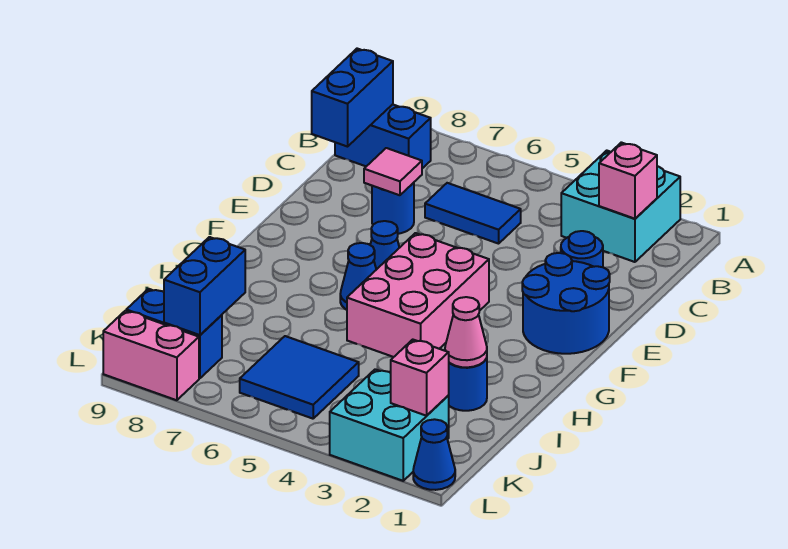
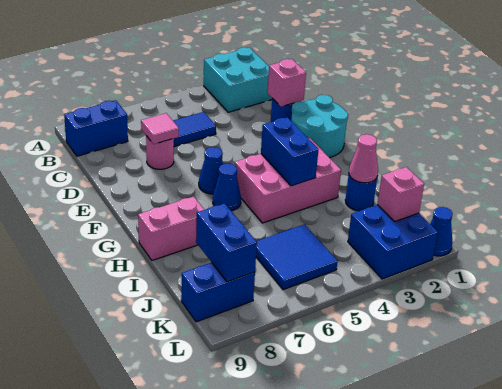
pink 1x1 brick [599,142,657,219] -> pink 1x1 brick moved to [267,59,306,107]
blue 1x2 brick [312,49,393,147] -> blue 1x2 brick moved to [261,117,319,186]
blue 1x1 round brick [372,183,414,234] -> pink 1x1 round brick [146,136,174,169]
blue 2x2 round brick [522,253,610,354] -> cyan 2x2 round brick [291,95,348,158]
pink 2x3 brick [347,233,489,357] -> pink 2x3 brick turned to [235,139,341,223]
cyan 2x2 brick [330,369,449,481] -> blue 2x2 brick [348,205,438,279]
pink 1x2 brick [103,311,199,400] -> pink 1x2 brick moved to [138,197,204,260]

